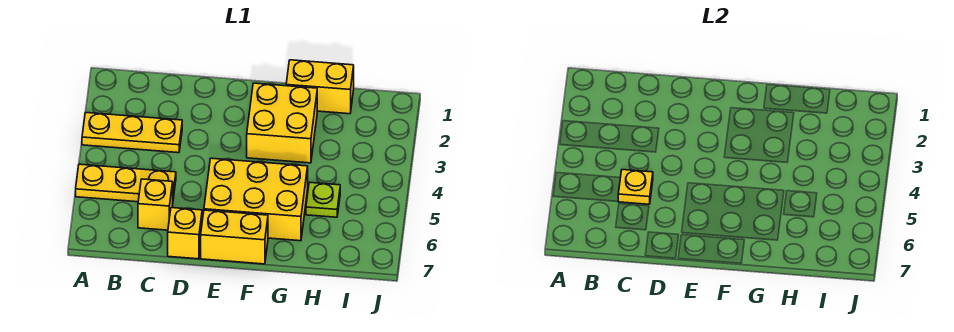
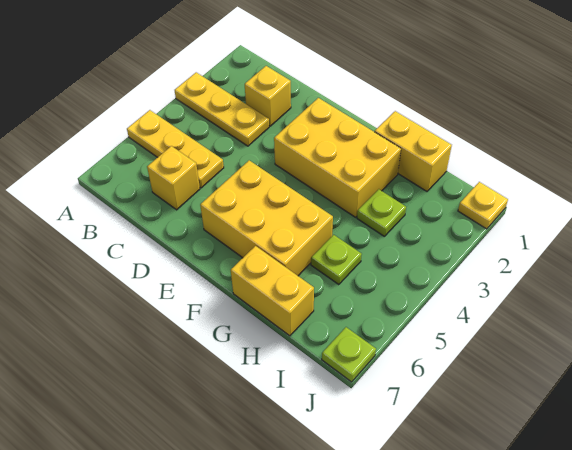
yellow 1x1 plate [618,170,653,204] -> yellow 1x1 plate moved to [458,182,508,229]
yellow 1x1 brick [168,208,202,259] -> yellow 1x1 brick moved to [245,66,291,126]
yellow 1x2 brick [201,210,268,264] -> yellow 1x2 brick moved to [231,246,314,336]
yellow 2x2 brick [247,83,317,163] -> yellow 2x3 brick [274,98,401,217]
none -> lime 1x1 plate [357,189,406,236]
none -> lime 1x1 plate [322,327,376,382]

